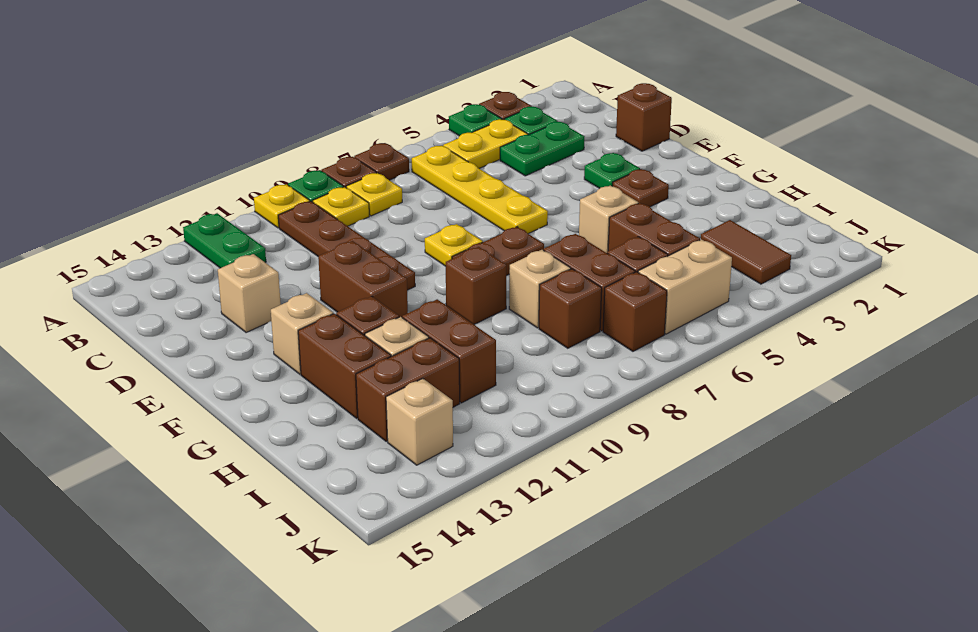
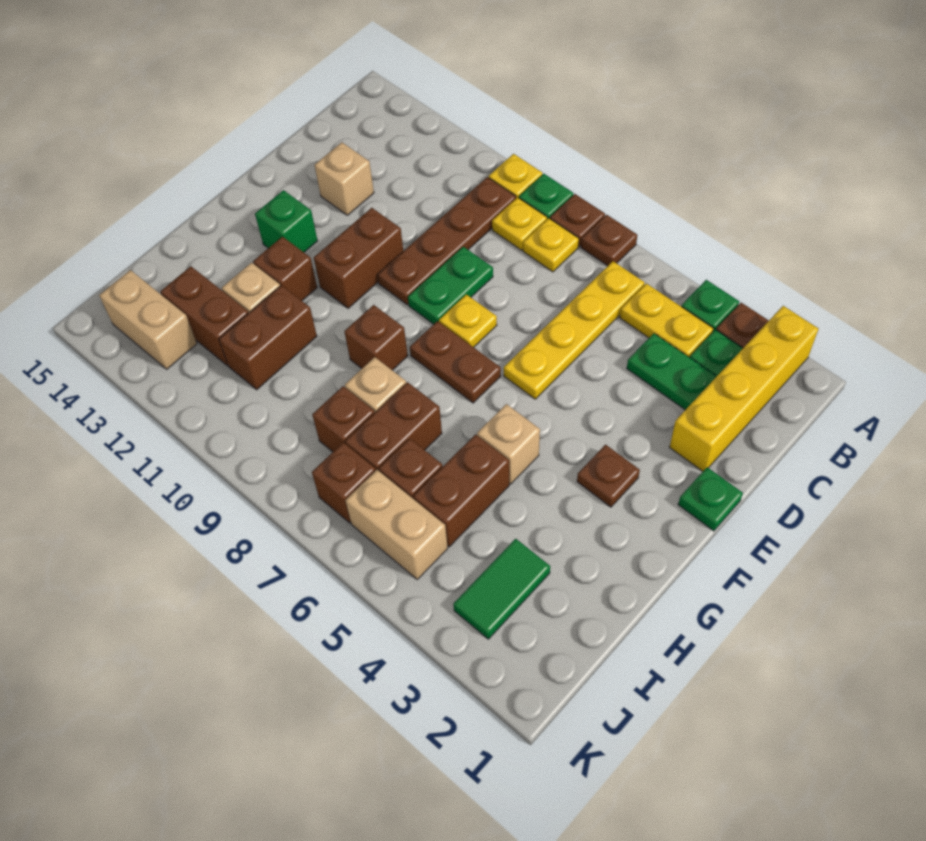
none -> yellow 1x4 brick [670,306,818,471]
green 1x2 plate [183,213,266,268] -> green 1x2 plate moved to [408,247,493,324]
brown 1x1 brick [616,83,672,151] -> none
green 1x1 plate [584,153,640,188] -> green 1x1 plate moved to [678,467,743,531]
tan 1x1 brick [271,293,333,374] -> green 1x1 brick [255,190,318,252]
brown 1x2 brick [298,314,391,418] -> none
brown 1x2 tile [701,220,791,284] -> green 1x2 tile [453,539,550,639]
tan 1x1 brick [386,379,453,465] -> tan 1x2 brick [99,270,197,369]

